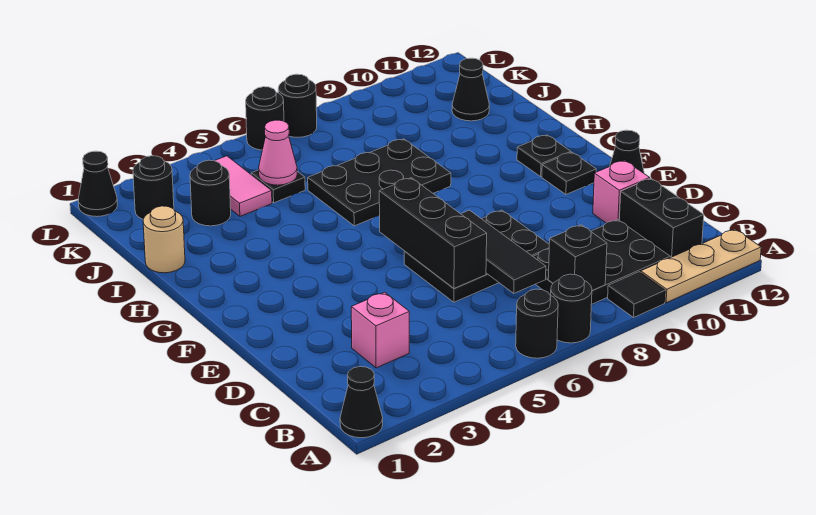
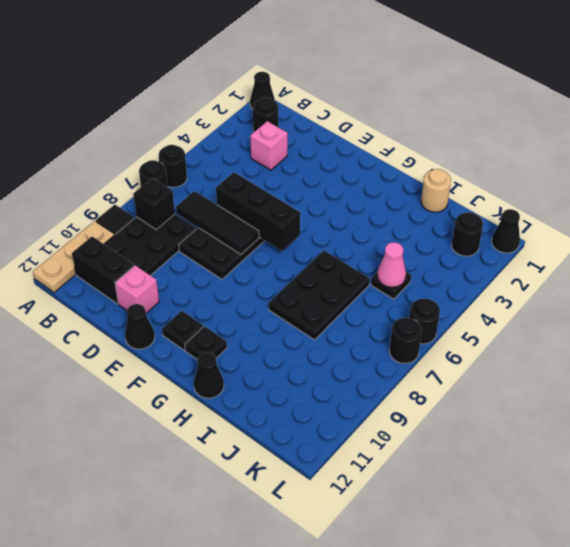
black 1x1 round brick [190,160,231,226] -> black 1x1 round brick moved to [253,97,278,132]
pink 1x2 tile [215,156,272,216] -> none
black 1x1 cone [452,58,489,121] -> black 1x1 cone moved to [194,352,224,398]

